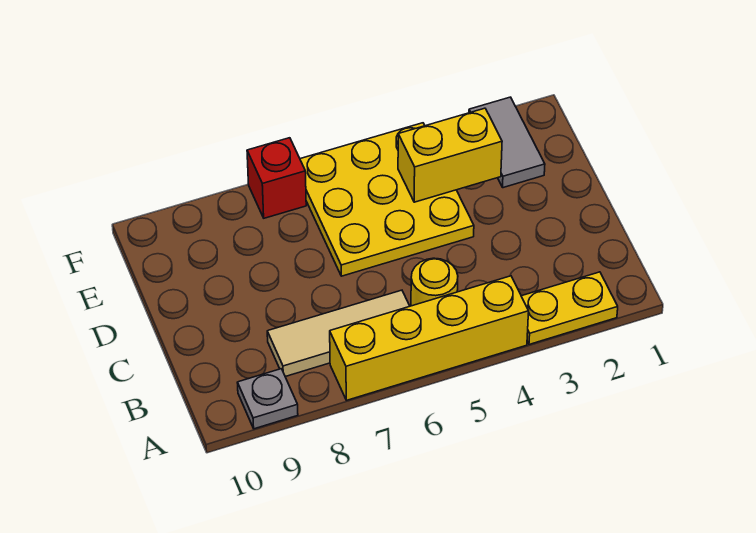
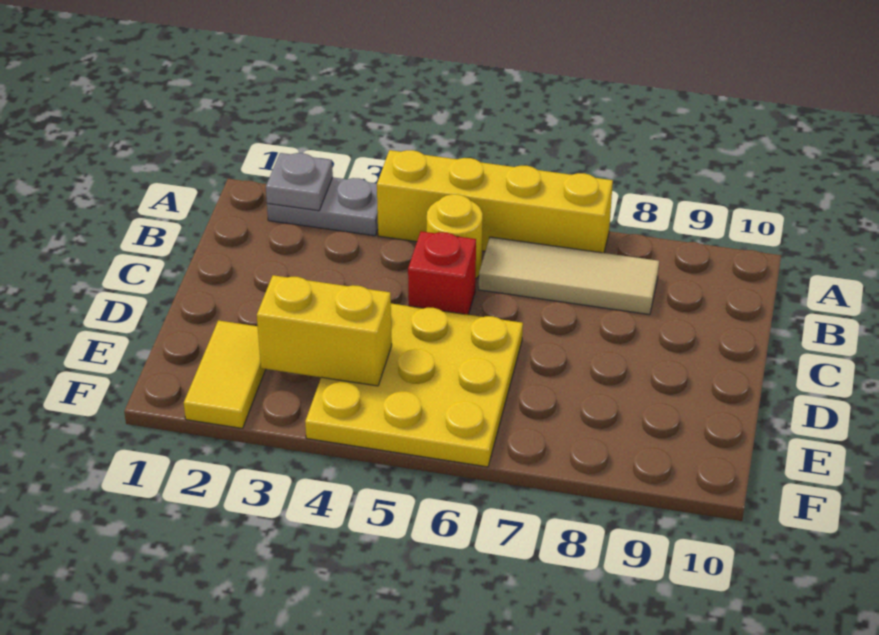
yellow 1x2 plate [521,272,618,344] -> grey 1x2 plate [267,177,378,236]
grey 1x1 plate [237,369,298,429] -> grey 1x1 plate moved to [266,153,333,211]
grey 1x2 tile [469,97,545,188] -> yellow 1x2 tile [184,320,266,428]
red 1x1 brick [247,138,306,218] -> red 1x1 brick moved to [408,231,476,315]

